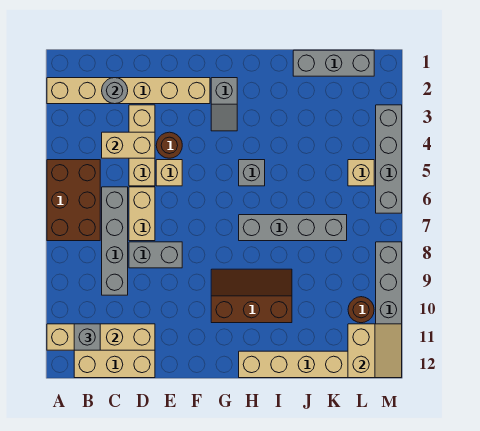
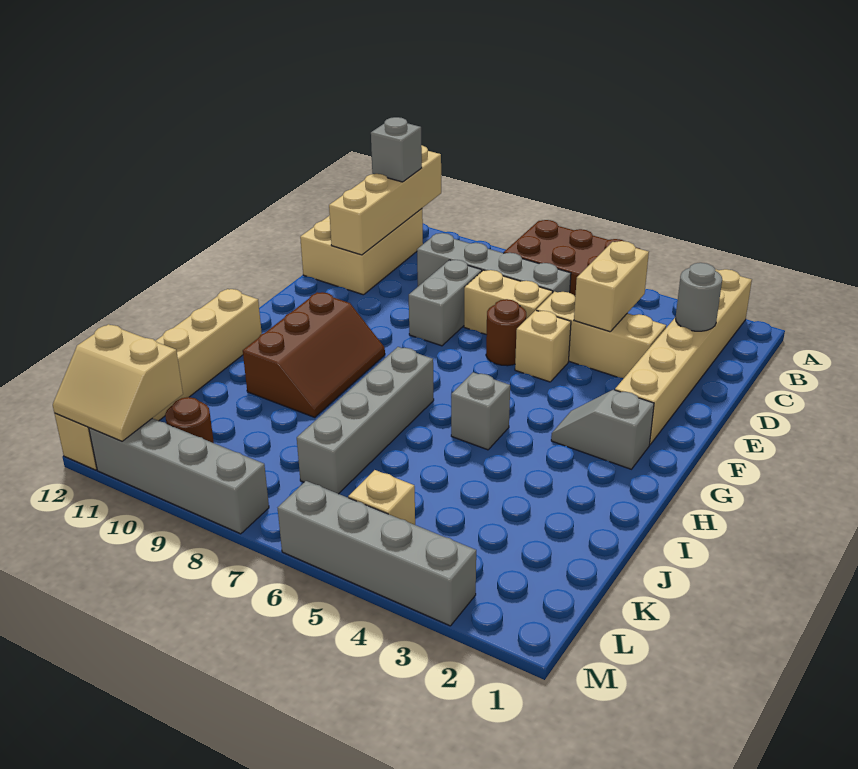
brown 1x1 round brick [156,132,182,158] -> brown 1x1 round brick moved to [486,299,526,366]
grey 1x3 brick [293,50,374,76] -> none

